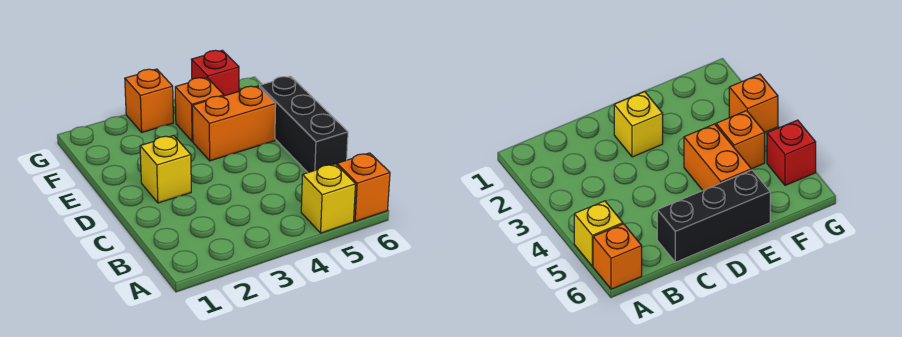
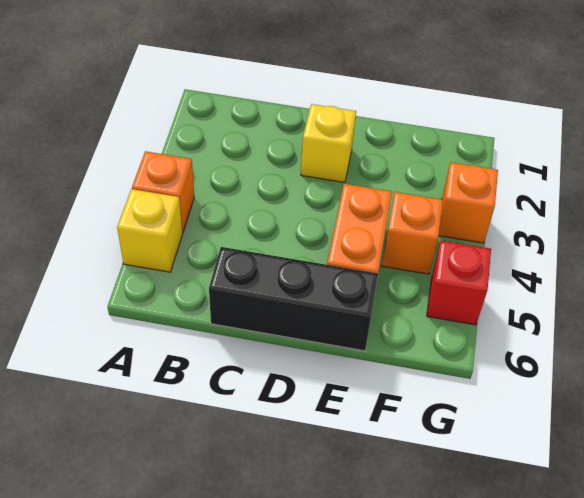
orange 1x1 brick [337,153,390,221] -> orange 1x1 brick moved to [132,151,194,233]

